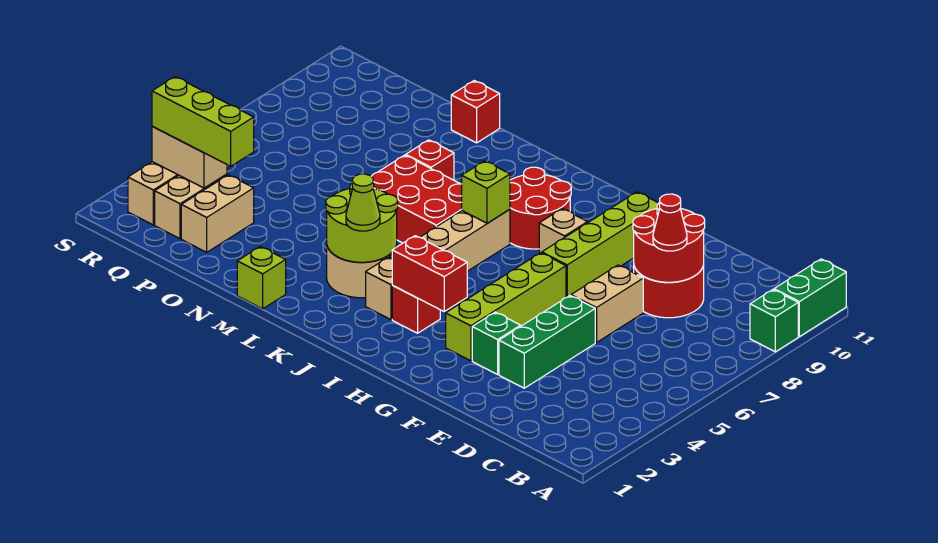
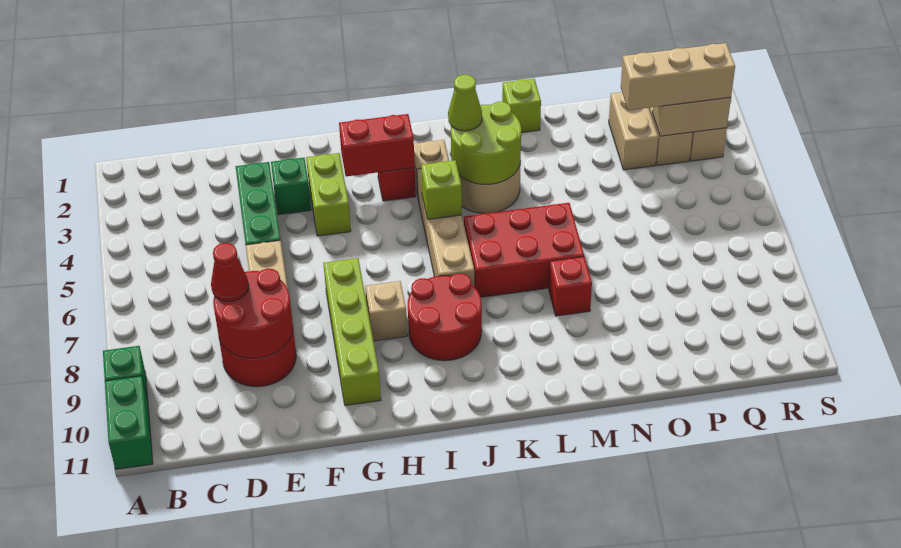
lime 1x4 brick [446,253,566,361] -> lime 1x2 brick [306,153,351,236]
lime 1x1 brick [462,161,510,223] -> lime 1x1 brick moved to [421,160,462,219]
red 1x1 brick [451,81,500,143] -> none
lime 1x3 brick [152,77,254,166] -> tan 1x3 brick [621,43,735,110]

